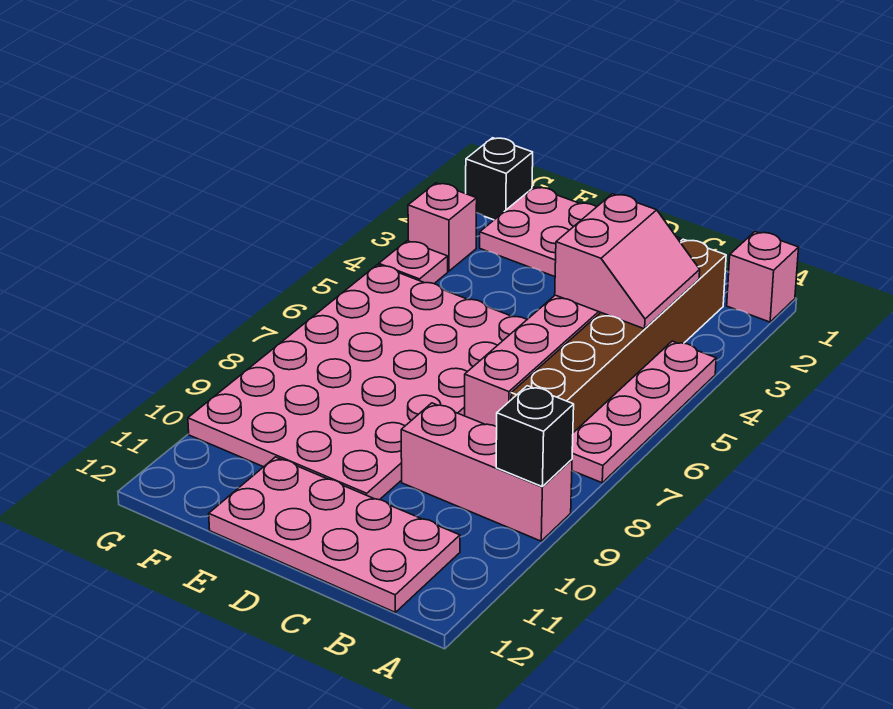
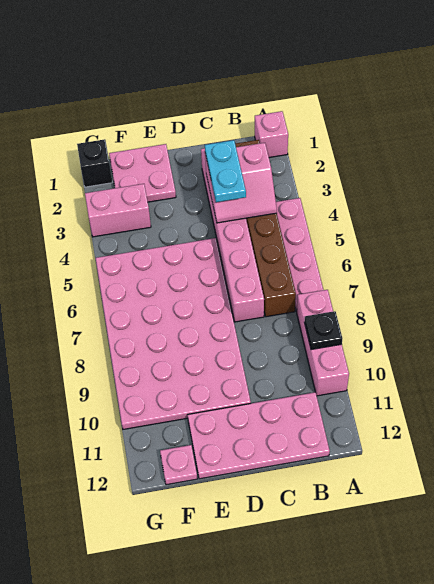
pink 1x3 brick [401,403,572,541] -> pink 1x3 brick turned to [297,290,349,396]
black 1x1 brick [496,386,574,486] -> black 1x1 plate [304,311,343,350]
pink 2x2 slope [555,194,700,329] -> pink 2x2 slope turned to [205,143,277,223]
none -> cyan 1x2 plate [205,140,246,202]
pink 1x1 brick [408,183,477,271] -> pink 1x2 brick [85,184,151,237]
pink 1x1 plate [379,241,448,283] -> pink 1x1 plate moved to [160,445,197,485]

